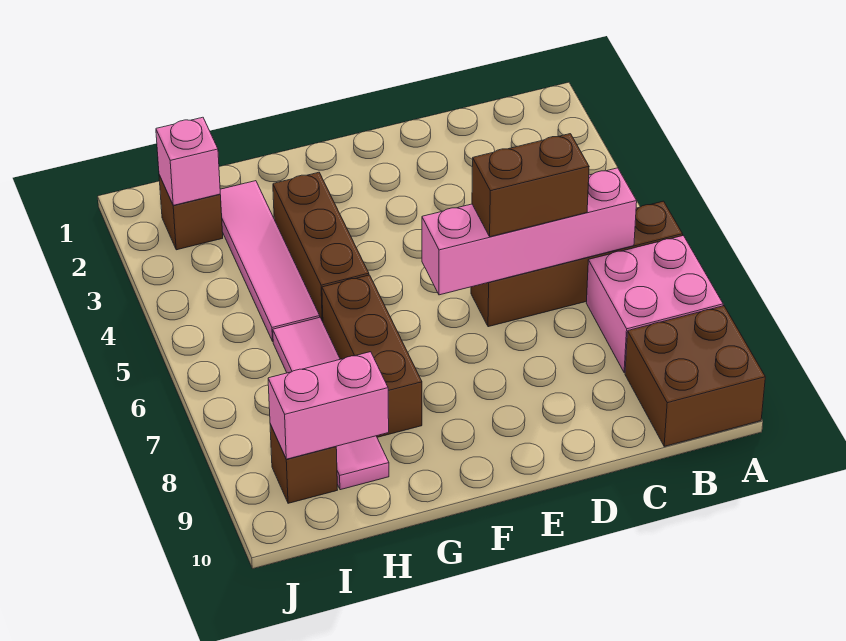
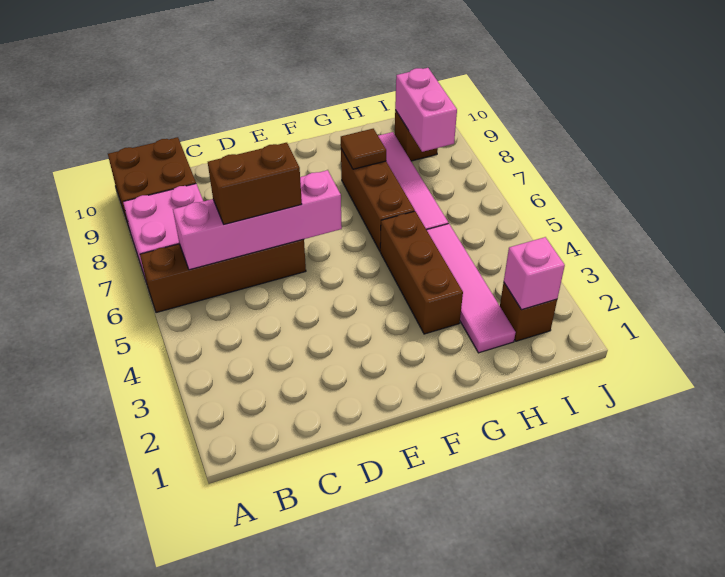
none -> brown 1x1 tile [341,129,386,169]
pink 1x2 brick [268,352,389,459] -> pink 1x2 brick turned to [395,68,457,152]

